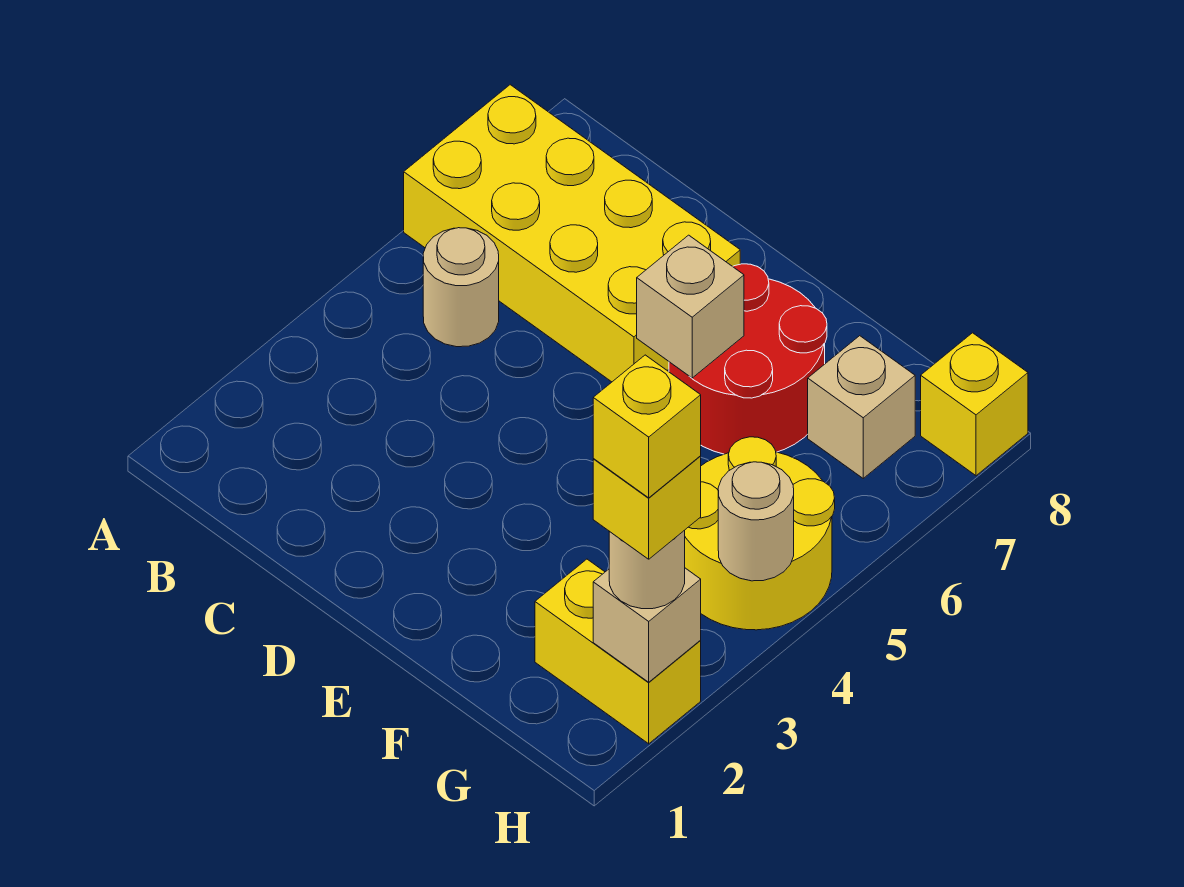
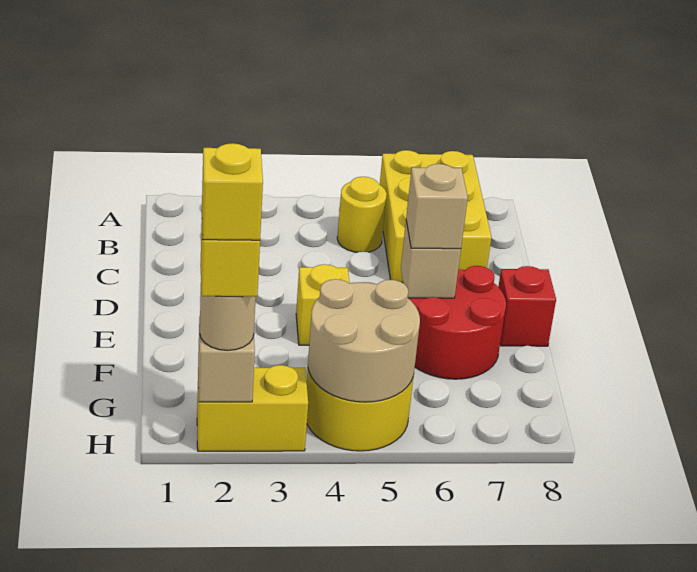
yellow 2x4 brick [404,85,740,382] -> yellow 2x3 brick [380,150,491,283]
tan 1x1 round brick [423,228,499,347] -> yellow 1x1 round brick [337,177,387,252]
none -> red 1x1 brick [498,266,556,346]
yellow 1x2 brick [535,559,701,744] -> yellow 1x2 brick turned to [197,365,308,451]
tan 1x1 brick [808,336,915,478] -> tan 1x1 brick moved to [406,164,468,249]
tan 1x1 round brick [718,462,794,581] -> tan 2x2 round brick [308,279,420,402]
yellow 1x1 brick [921,333,1028,476] -> yellow 1x1 brick moved to [296,264,350,345]

